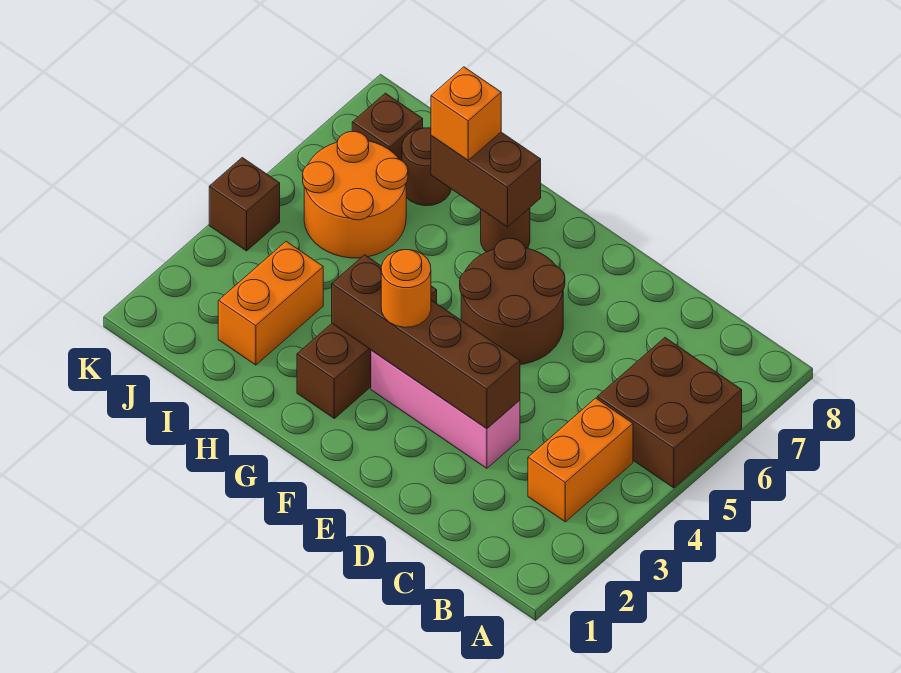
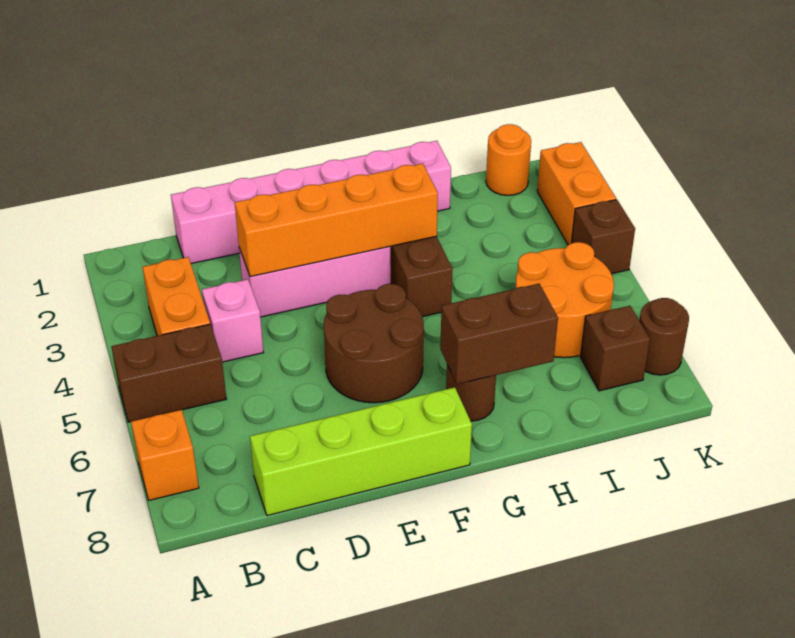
brown 2x2 brick [597,338,742,488] -> brown 1x2 brick [111,324,226,422]
none -> pink 1x6 brick [171,141,451,264]
none -> pink 1x1 brick [202,279,264,362]
none -> lime 1x4 brick [250,387,472,516]
brown 1x4 brick [332,255,520,428] -> orange 1x4 brick [235,164,438,277]
orange 1x1 round brick [381,250,431,327] -> orange 1x1 round brick moved to [486,124,531,195]
orange 1x1 brick [431,67,501,160] -> orange 1x1 brick moved to [131,410,199,500]
orange 1x2 brick [218,241,323,365] -> orange 1x2 brick moved to [537,142,616,245]
brown 1x1 round brick [402,128,451,206] -> brown 1x1 round brick moved to [639,298,689,375]

